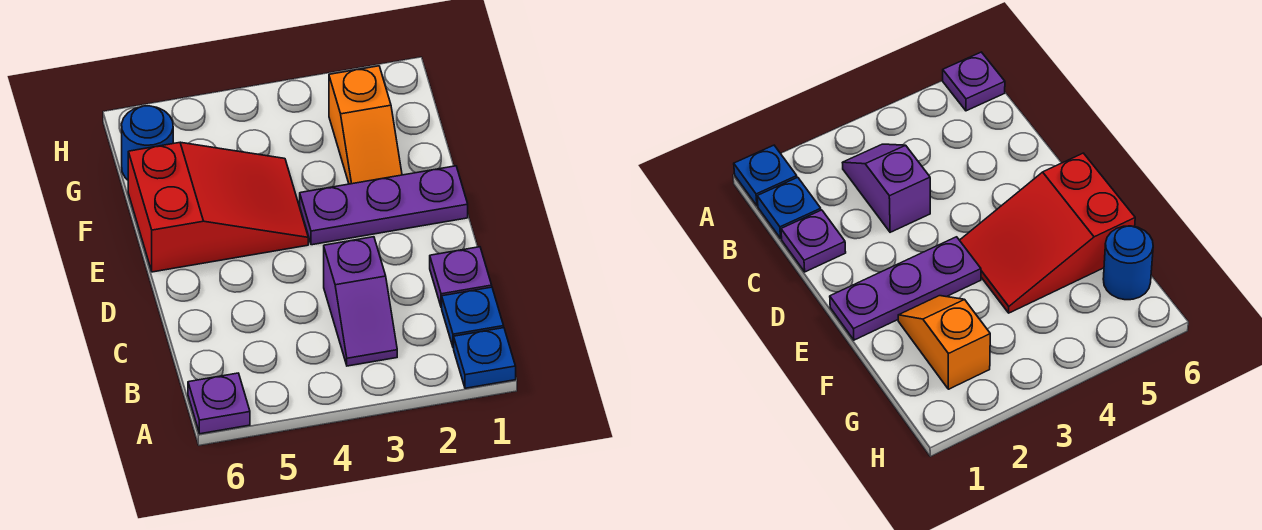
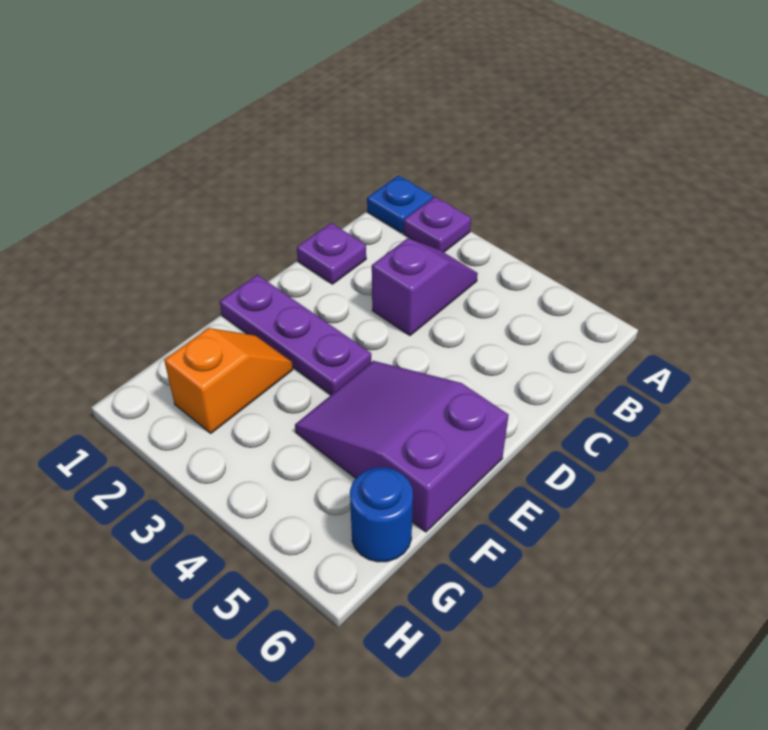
purple 1x1 plate [188,373,250,434] -> purple 1x1 plate moved to [403,197,471,252]
blue 1x1 plate [442,287,504,348] -> none
red 2x3 slope [128,142,308,272] -> purple 2x3 slope [295,361,509,532]

